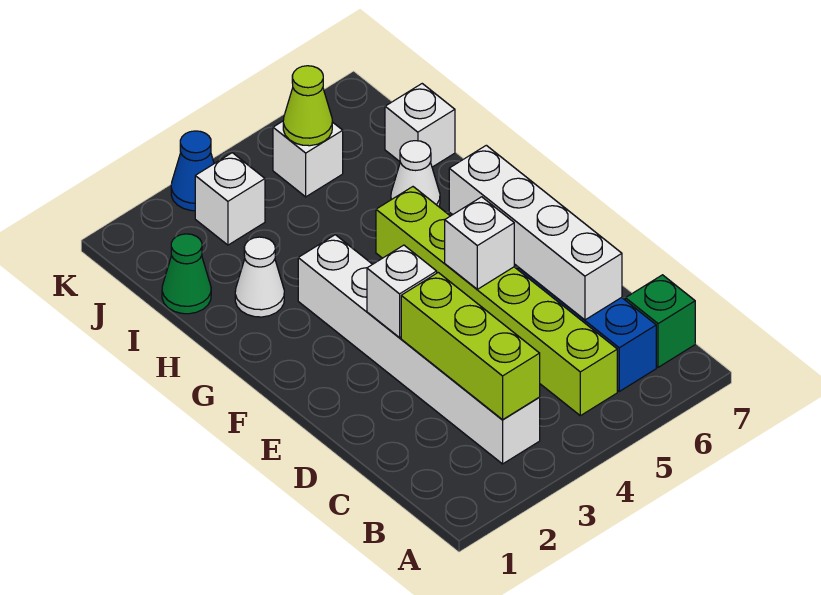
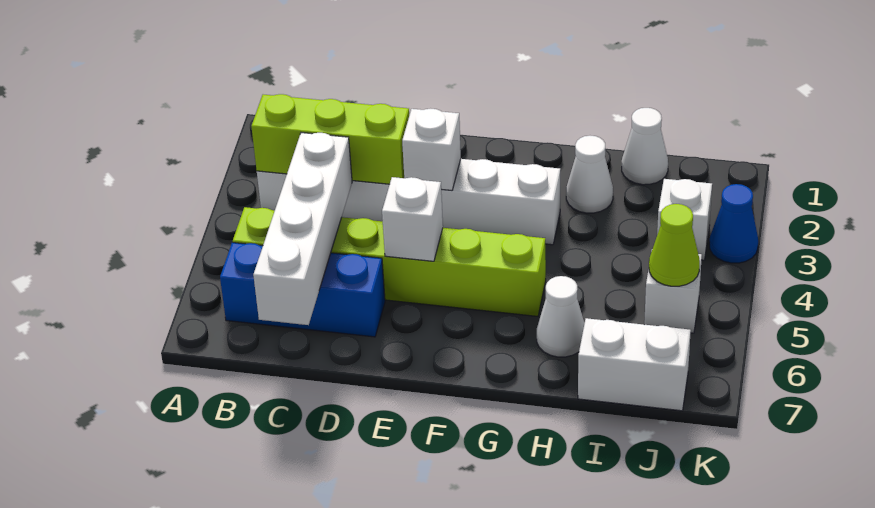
green 1x1 brick [625,275,695,367] -> none
white 1x4 brick [449,145,622,320] -> white 1x4 brick turned to [253,133,352,325]
green 1x1 cone [162,234,211,314] -> white 1x1 cone [622,108,668,185]
white 1x1 brick [385,84,455,167] -> white 1x2 brick [578,318,691,411]

